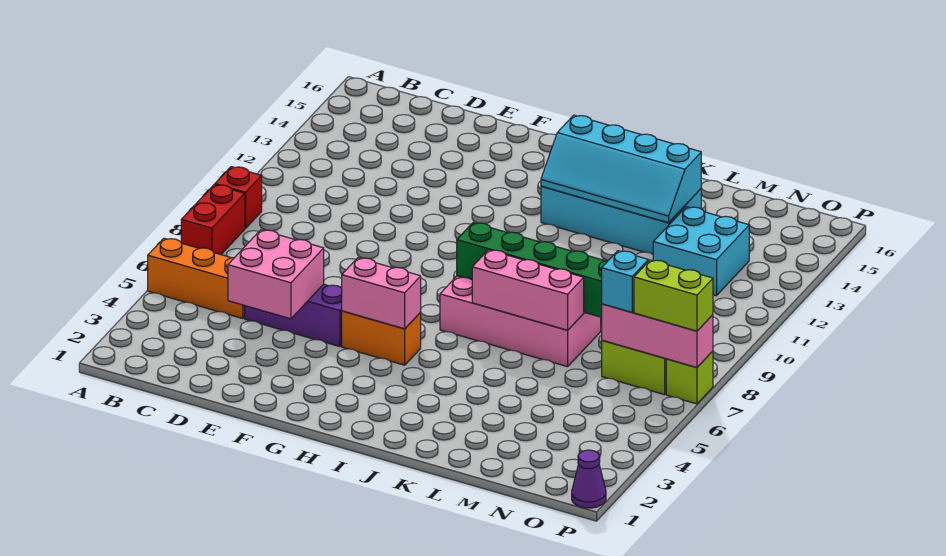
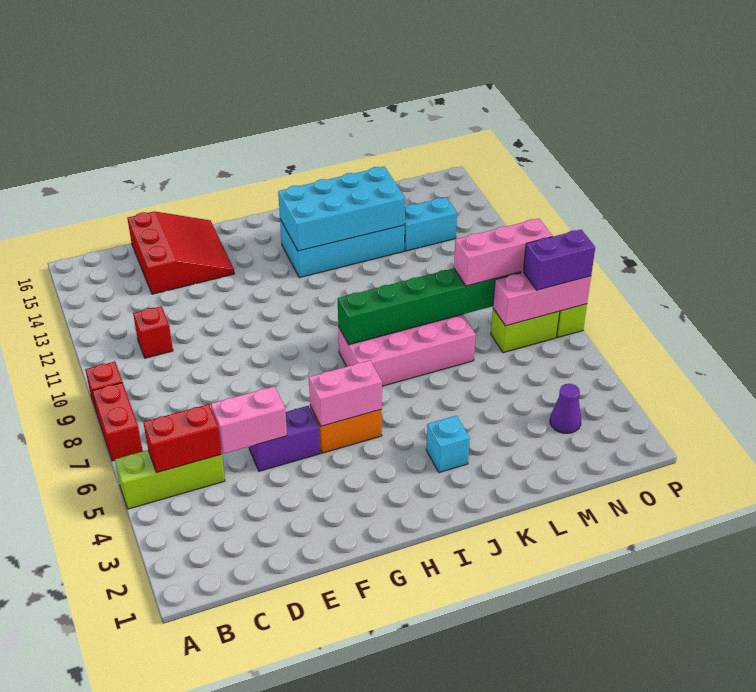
orange 1x3 brick [148,238,245,319] -> lime 1x3 brick [115,450,225,509]
none -> red 1x2 brick [143,404,222,473]
none -> red 1x1 brick [133,306,173,358]
pink 2x2 brick [228,230,324,319] -> pink 1x2 brick [211,386,287,454]
purple 1x3 brick [245,284,342,347] -> purple 1x2 brick [249,406,320,471]
none -> red 3x3 slope [127,211,234,294]
cyan 2x4 slope [541,115,701,223] -> cyan 2x4 brick [278,167,405,251]
pink 1x3 brick [472,250,584,330] -> pink 1x3 brick moved to [454,219,552,286]
cyan 2x2 brick [653,207,749,296] -> cyan 1x2 brick [404,197,457,251]
cyan 1x1 brick [602,251,648,312] -> cyan 1x1 brick moved to [426,416,470,473]
lime 1x2 brick [634,260,713,331] -> purple 1x2 brick [523,230,595,290]
purple 1x1 cone [572,450,606,508] -> purple 1x1 cone moved to [550,384,581,433]

